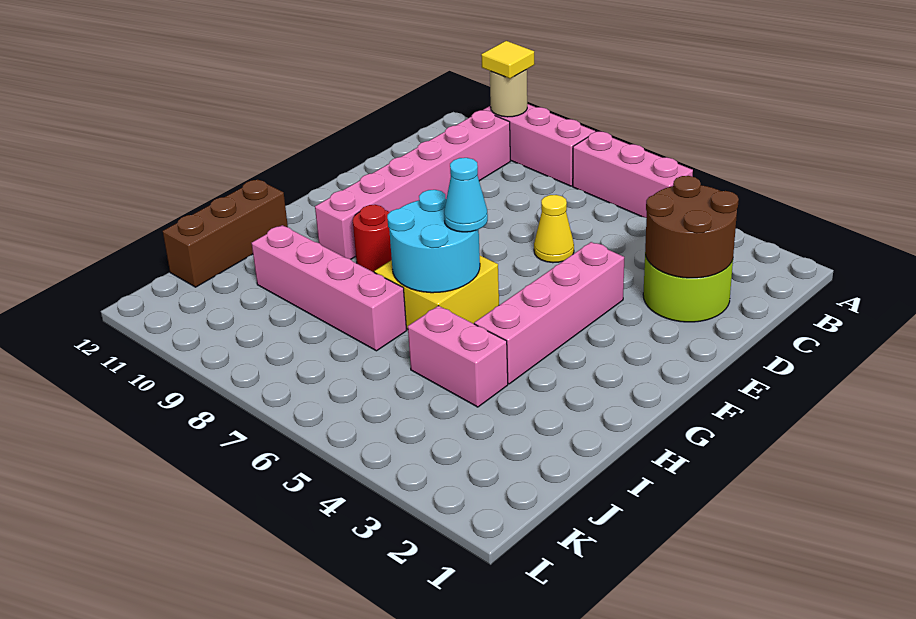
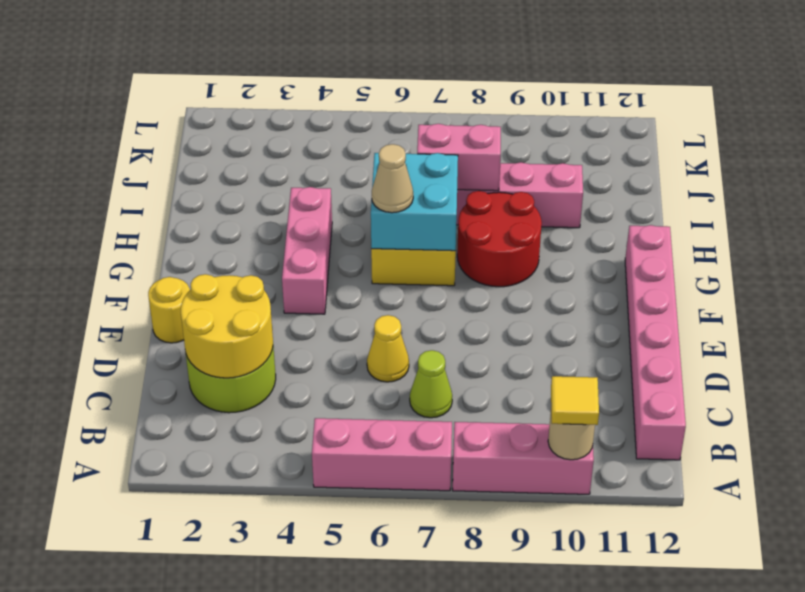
pink 1x6 brick [315,110,510,259] -> pink 1x6 brick moved to [625,225,686,460]
brown 2x2 round brick [645,176,739,278] -> yellow 2x2 round brick [181,274,273,378]
none -> lime 1x1 cone [410,350,452,418]
none -> yellow 1x1 round brick [148,277,190,343]
pink 1x4 brick [474,242,624,384] -> pink 1x3 brick [282,187,332,314]
cyan 2x2 round brick [387,190,480,293] -> cyan 2x2 brick [371,153,458,251]
cyan 1x1 cone [444,158,488,232] -> tan 1x1 cone [372,144,413,213]
red 1x1 round brick [353,205,392,272] -> red 2x2 round brick [457,191,542,287]
brown 1x3 brick [163,179,288,287] -> none
pink 1x2 brick [408,306,508,407] -> pink 1x2 brick moved to [417,124,501,191]

